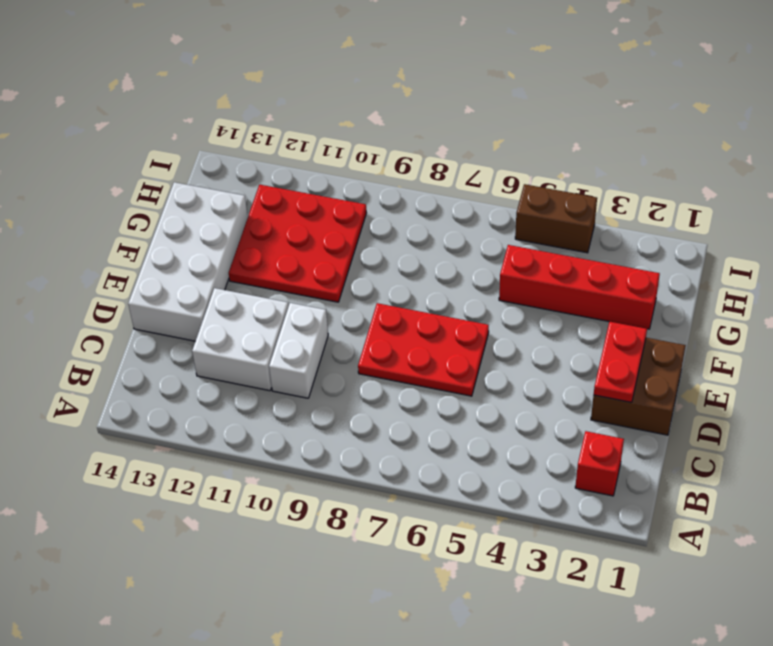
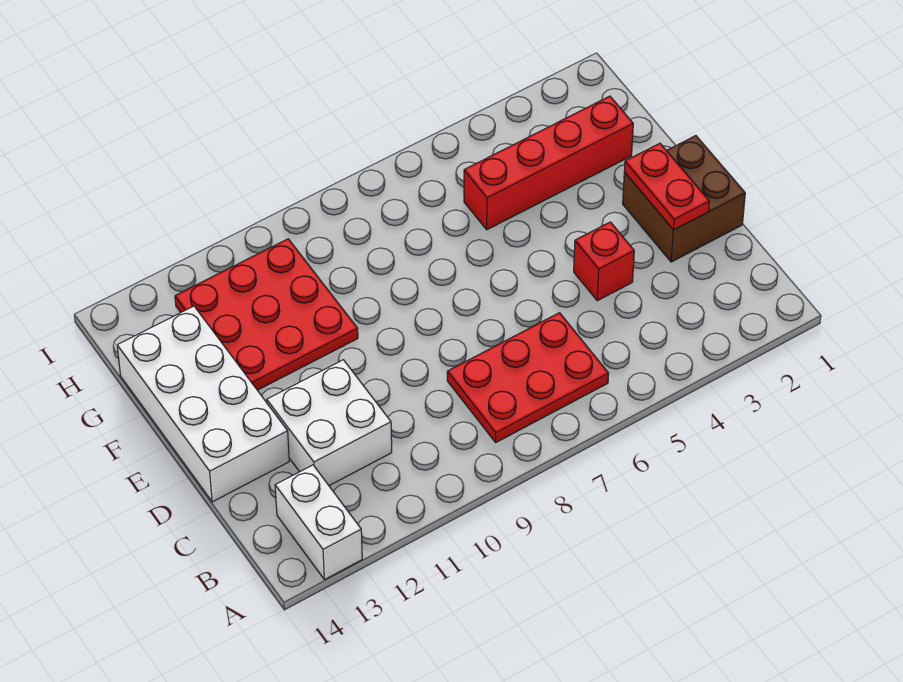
red 1x1 brick [575,431,624,496] -> red 1x1 brick moved to [574,222,634,301]
white 1x2 brick [269,303,328,398] -> white 1x2 brick moved to [275,465,362,580]
red 2x3 plate [358,303,489,396] -> red 2x3 plate moved to [447,313,609,442]
brown 1x2 brick [515,184,597,253] -> none

